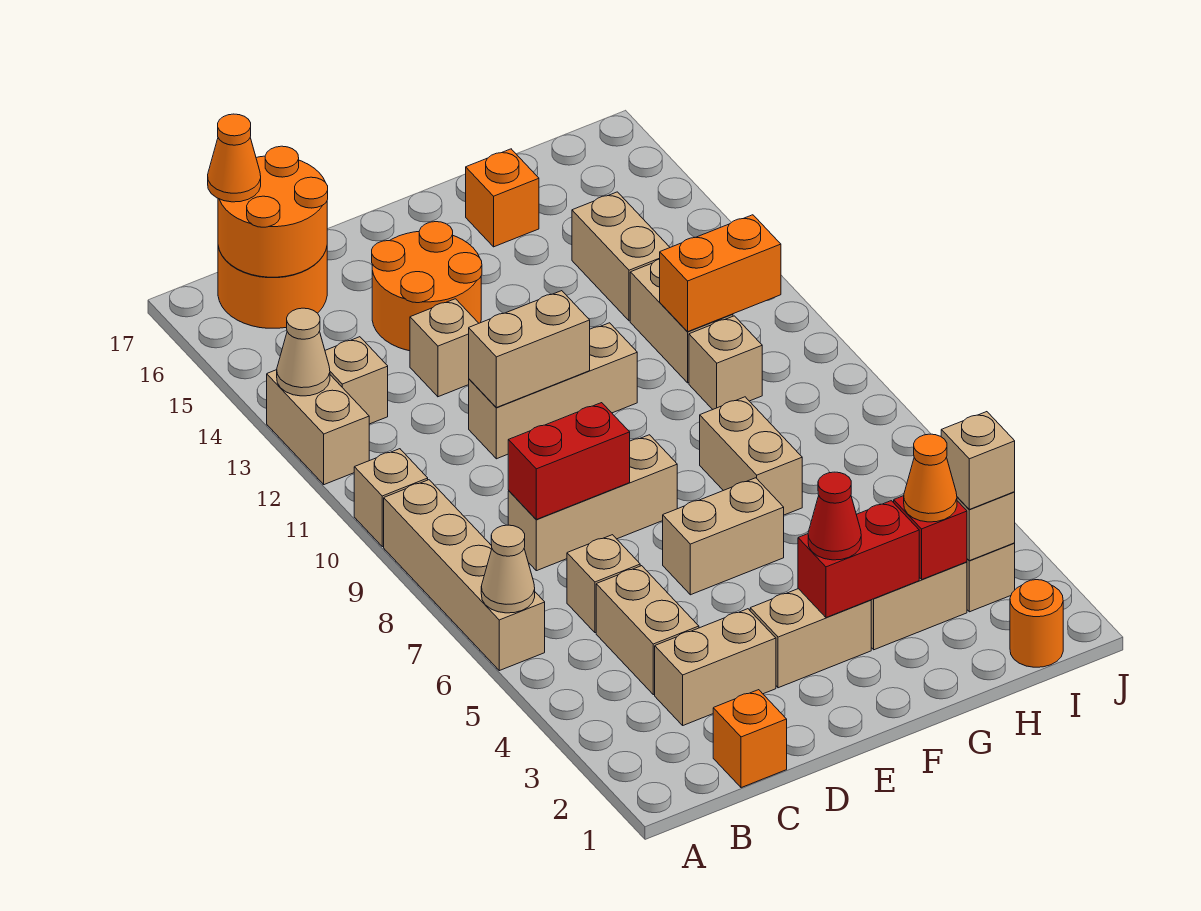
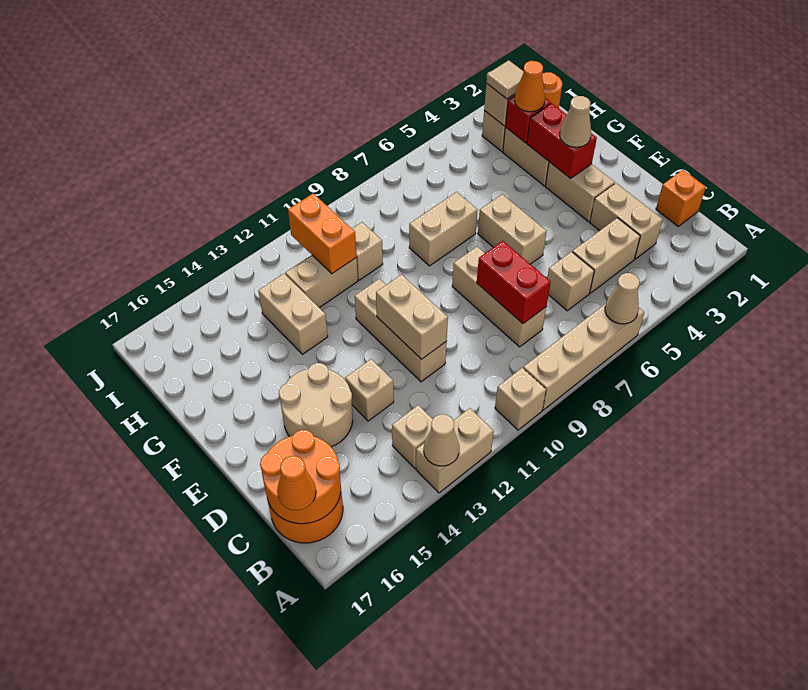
orange 2x2 round brick [372,222,482,351] -> tan 2x2 round brick [279,363,353,447]
red 1x1 cone [808,472,861,560] -> tan 1x1 cone [560,96,591,147]
orange 1x1 brick [466,149,539,247] -> none
tan 1x2 brick [572,192,670,321] -> tan 1x2 brick turned to [258,274,328,354]
tan 1x1 brick [941,412,1015,509] -> tan 1x1 tile [486,60,523,99]

